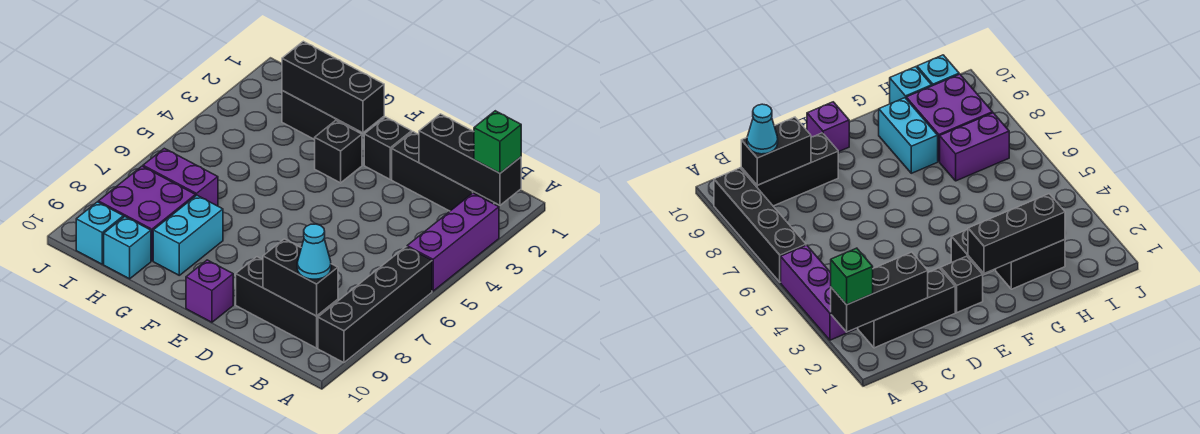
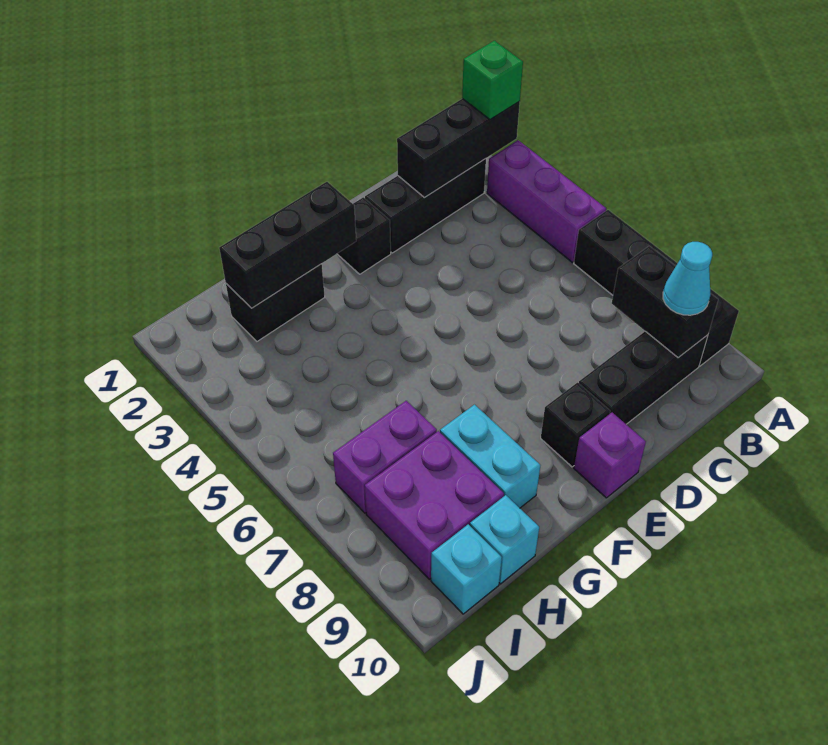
black 1x2 brick [263,239,338,316] -> black 1x2 brick turned to [612,246,718,358]
black 1x1 brick [315,121,362,183] -> black 1x1 brick moved to [541,383,610,467]

